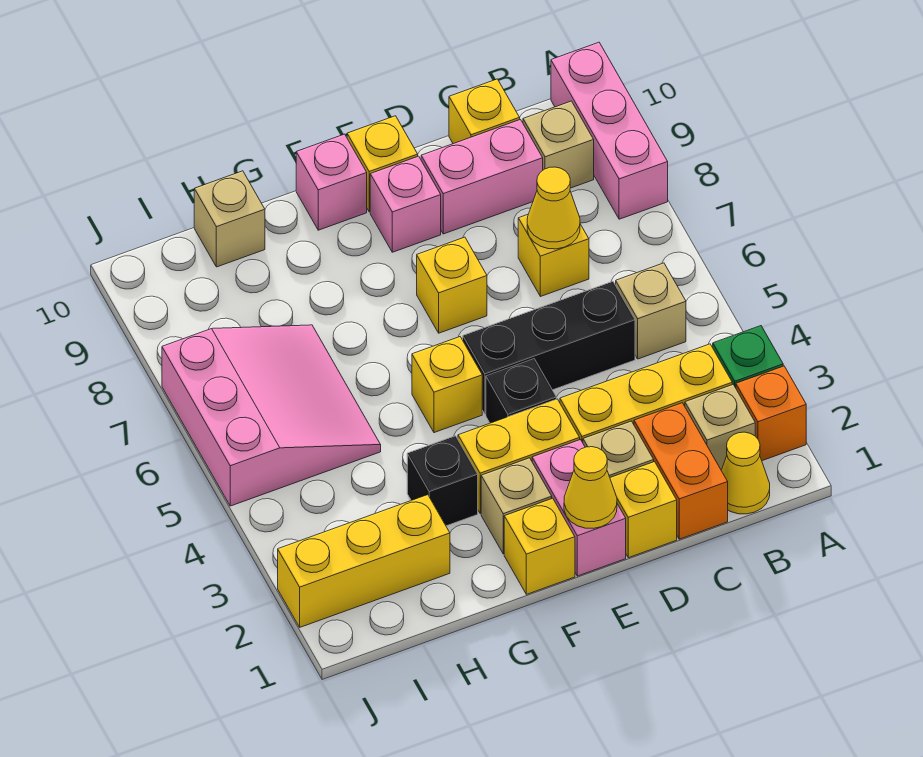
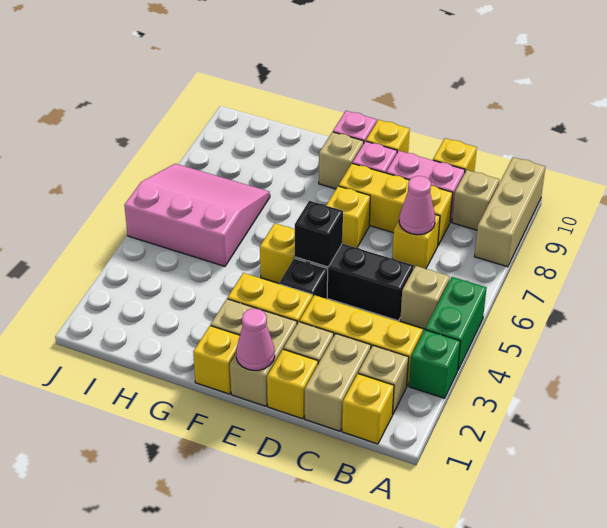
orange 1x1 brick [736,366,806,461] -> none
none -> green 1x2 brick [425,277,487,370]
pink 1x3 brick [551,42,668,219] -> tan 1x3 brick [475,157,546,267]
yellow 1x1 cone [721,432,770,514] -> yellow 1x1 brick [342,374,394,444]
orange 1x2 brick [634,403,728,539] -> tan 1x2 brick [305,334,371,431]
yellow 1x1 cone [527,167,580,249] -> pink 1x1 cone [399,176,435,235]
pink 1x2 brick [532,440,626,576] -> tan 1x2 brick [230,310,297,406]
yellow 1x1 cone [564,447,617,528] -> pink 1x1 cone [236,308,275,370]
black 1x1 brick [407,436,478,526] -> black 1x1 brick moved to [295,201,343,267]
yellow 1x3 brick [278,495,450,627] -> yellow 1x3 brick moved to [339,164,453,245]
pink 3x3 slope [162,325,381,506] -> pink 3x3 slope turned to [124,164,270,266]
tan 1x1 brick [194,171,265,267] -> tan 1x1 brick moved to [319,132,364,189]

